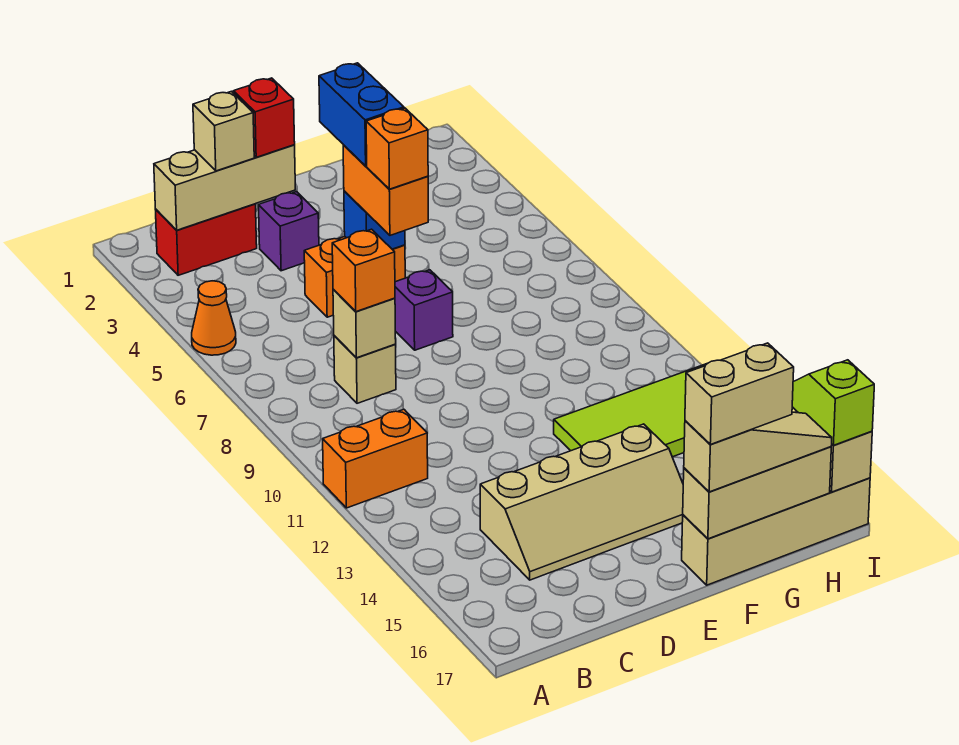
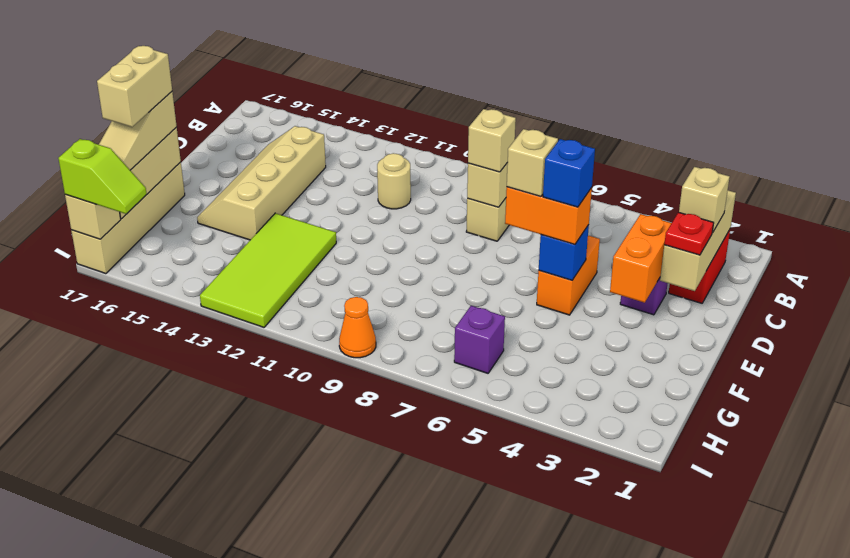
orange 1x1 cone [192,281,236,355] -> orange 1x1 cone moved to [339,297,376,358]
orange 1x2 brick [323,409,428,508] -> orange 1x2 brick moved to [610,214,671,303]
orange 1x1 brick [332,229,395,312] -> tan 1x1 brick [468,109,516,172]
none -> tan 1x1 round brick [377,153,411,209]
red 1x1 brick [233,78,295,157] -> red 1x1 plate [664,212,714,255]
blue 1x2 brick [319,63,404,166] -> blue 1x1 brick [543,139,595,207]
orange 1x1 brick [366,108,428,189] -> tan 1x1 brick [507,129,558,197]
purple 1x1 brick [395,270,453,350] -> purple 1x1 brick moved to [454,306,505,373]

